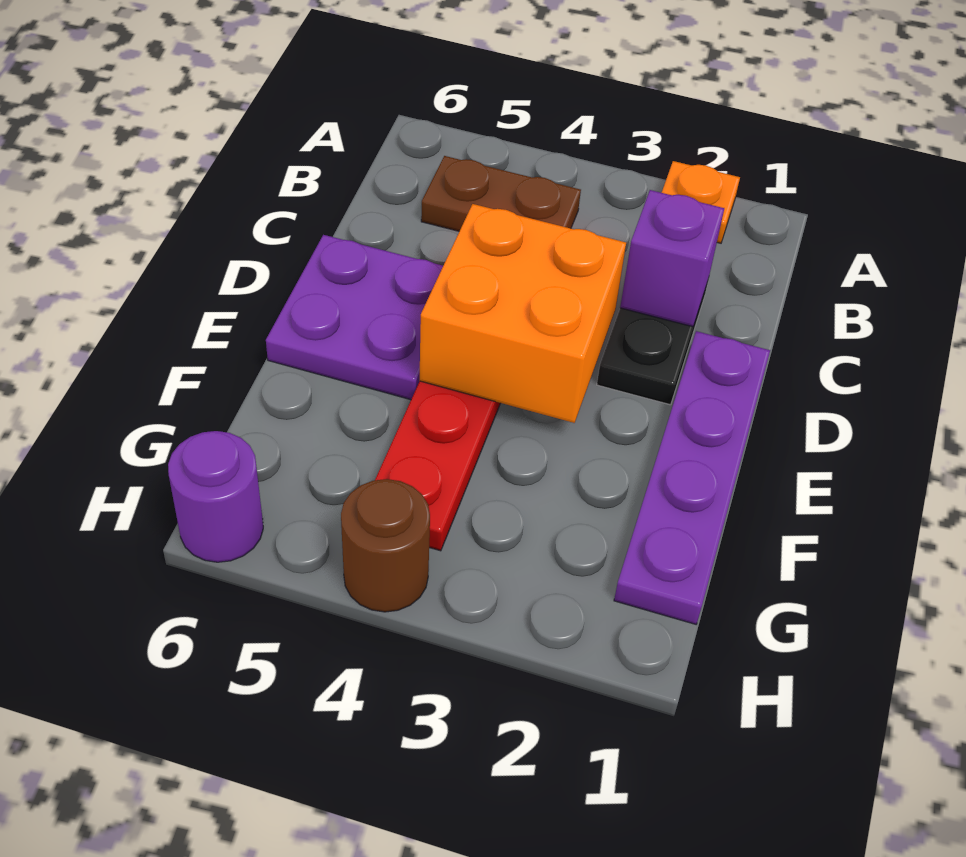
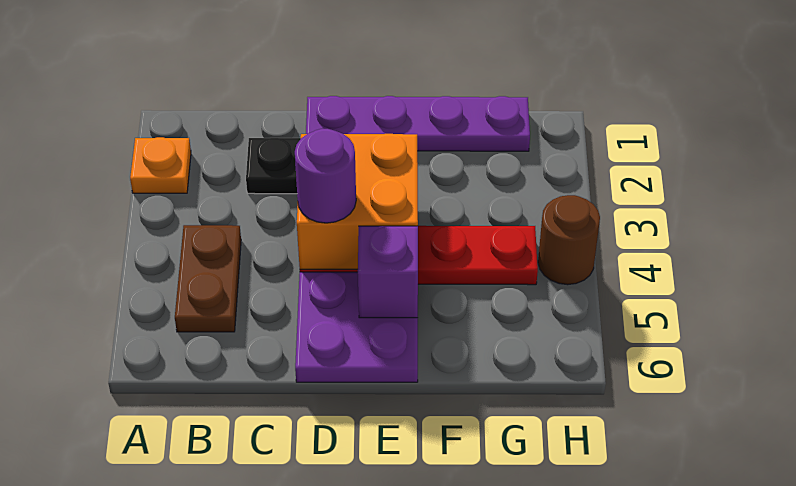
purple 1x1 brick [620,190,724,327] -> purple 1x1 brick moved to [358,226,418,318]
purple 1x1 round brick [168,431,263,562] -> purple 1x1 round brick moved to [295,129,356,223]

